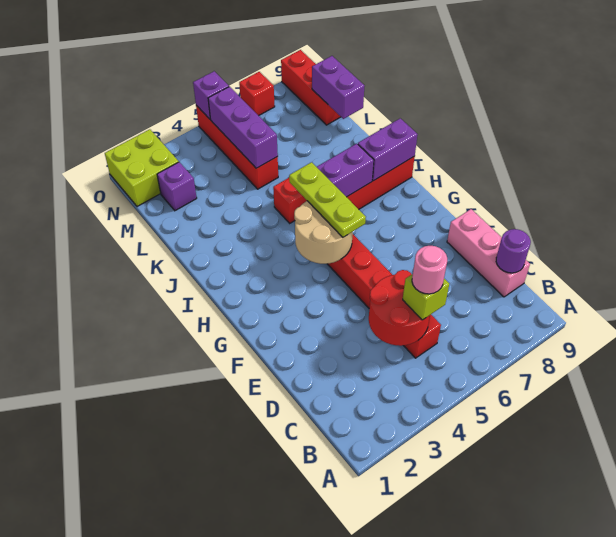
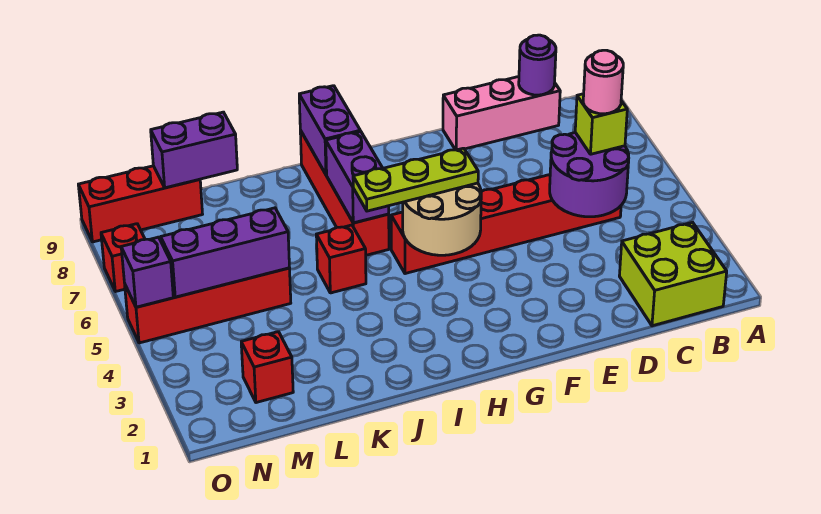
red 2x2 round brick [369,270,430,346] -> purple 2x2 round brick [550,132,629,217]
purple 1x1 brick [157,162,197,211] -> red 1x1 brick [241,332,293,403]
lime 2x2 brick [105,129,179,207] -> lime 2x2 brick moved to [619,222,727,326]

